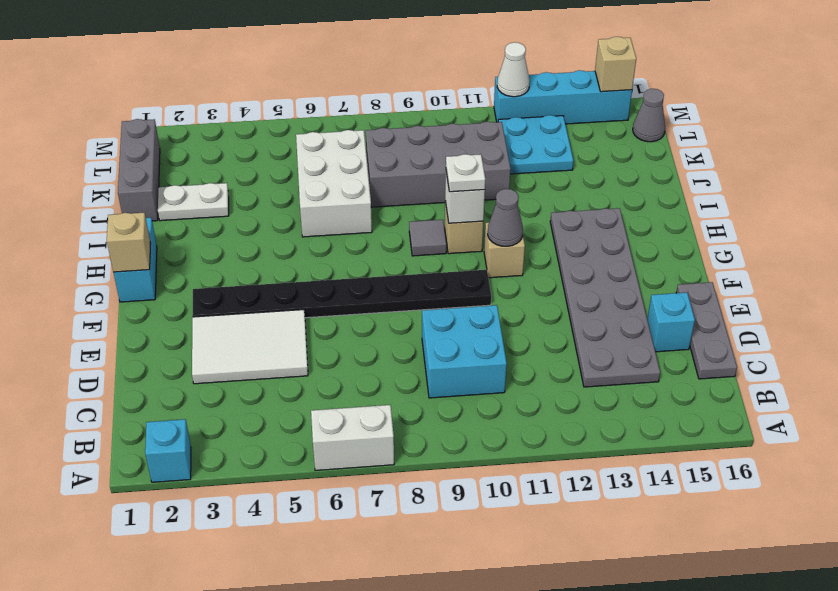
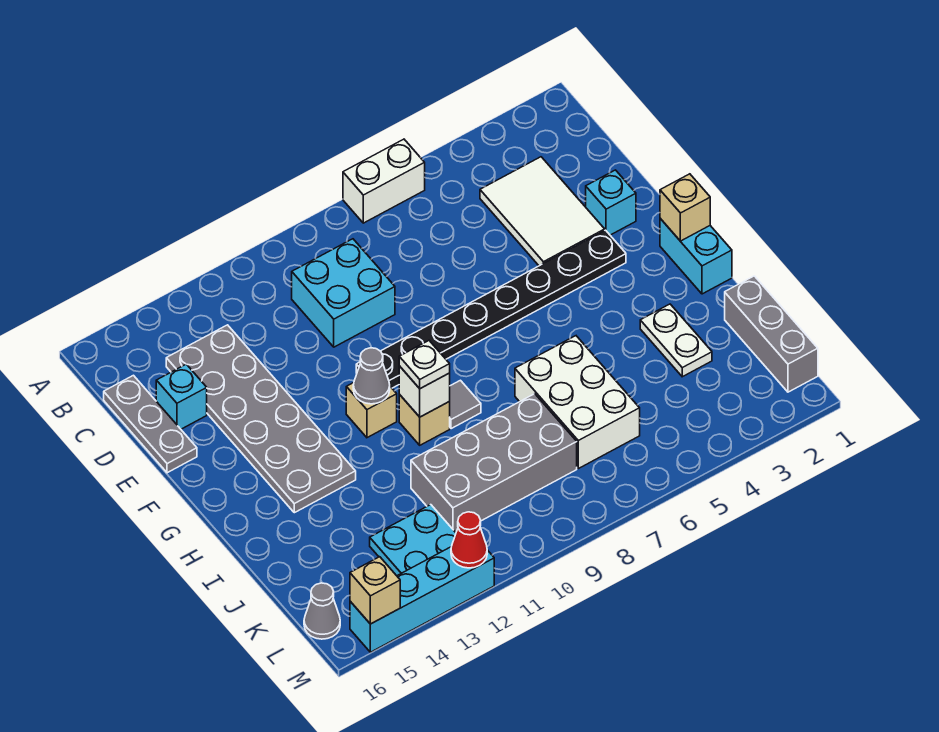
cyan 1x1 brick [145,419,191,482] -> cyan 1x1 brick moved to [586,170,636,235]
white 2x3 tile [192,310,308,384] -> white 2x3 tile turned to [480,157,605,266]
white 1x2 plate [158,183,229,221] -> white 1x2 plate turned to [640,304,712,377]
white 1x1 cone [497,42,530,97] -> red 1x1 cone [451,512,487,568]

